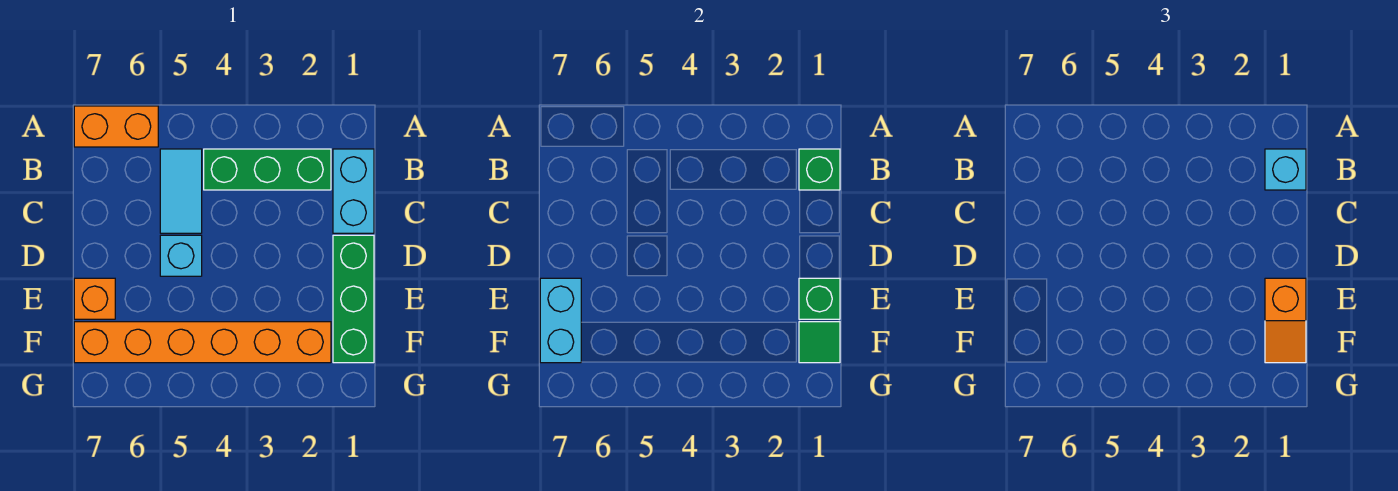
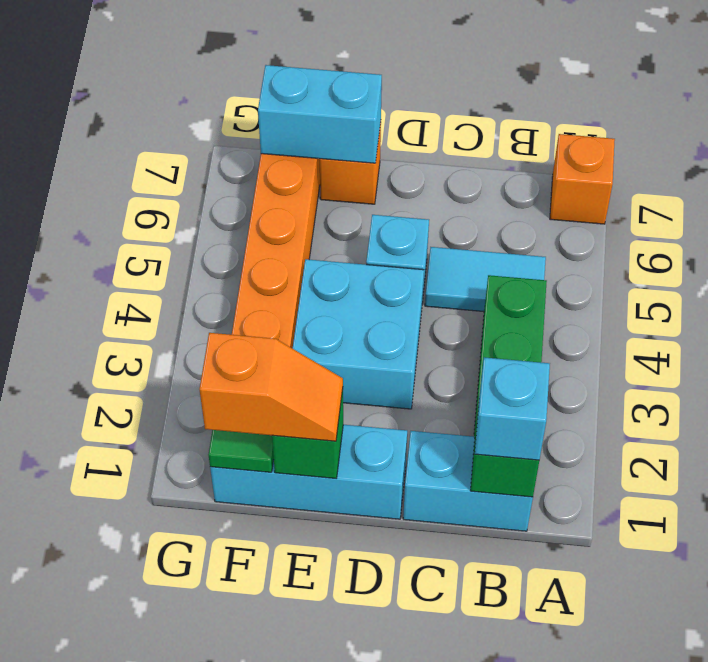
orange 1x2 brick [74,106,158,147] -> orange 1x1 brick [550,134,615,224]
green 1x3 brick [333,235,374,363] -> cyan 1x3 brick [210,425,407,519]
none -> cyan 2x2 brick [293,259,424,409]
orange 1x2 slope [1265,278,1306,363] -> orange 1x2 slope turned to [200,333,343,441]

